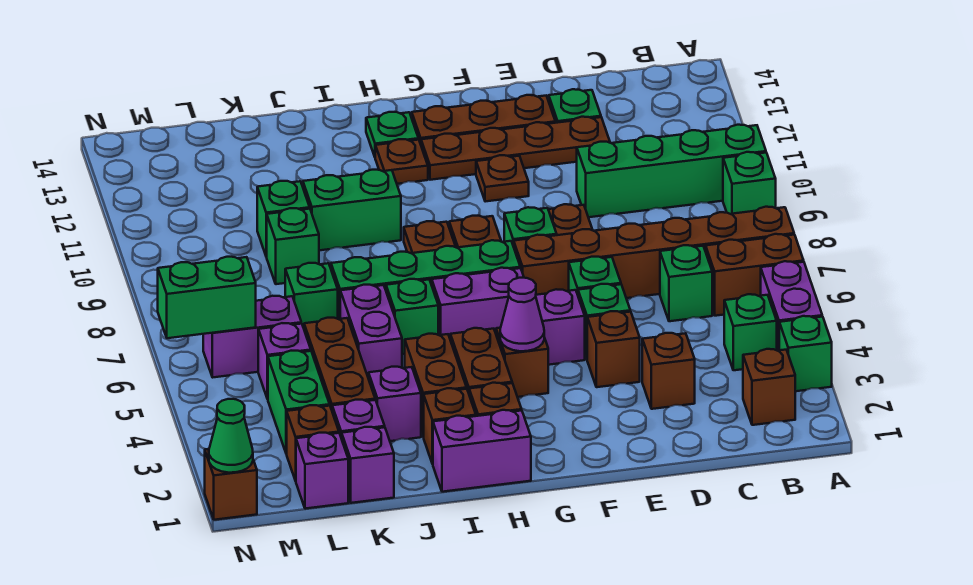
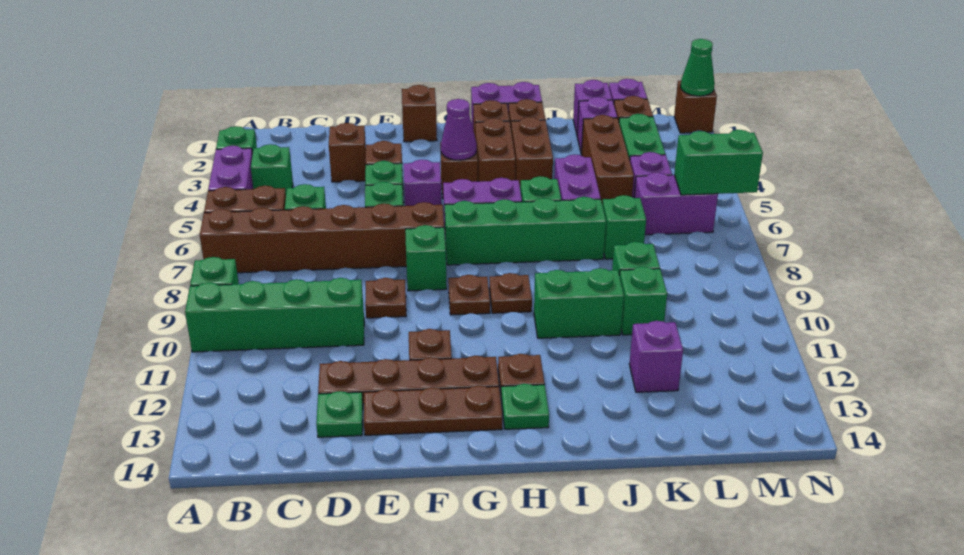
brown 1x1 brick [743,349,795,425] -> brown 1x1 brick moved to [402,85,437,142]
purple 1x1 brick [369,367,421,441] -> purple 1x1 brick moved to [629,321,683,392]

